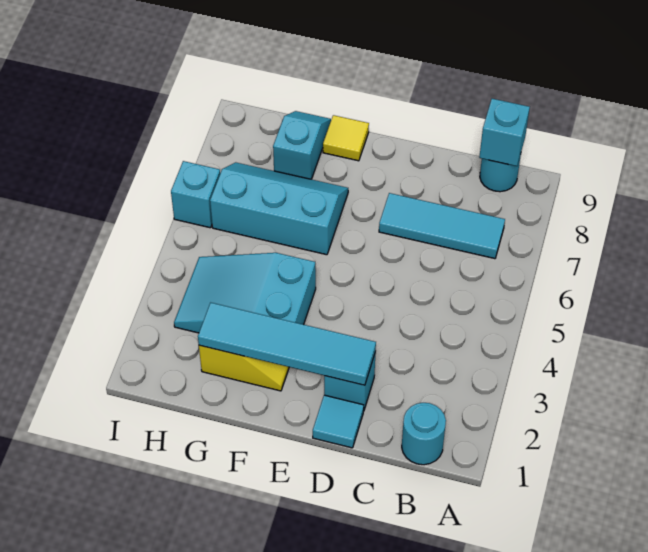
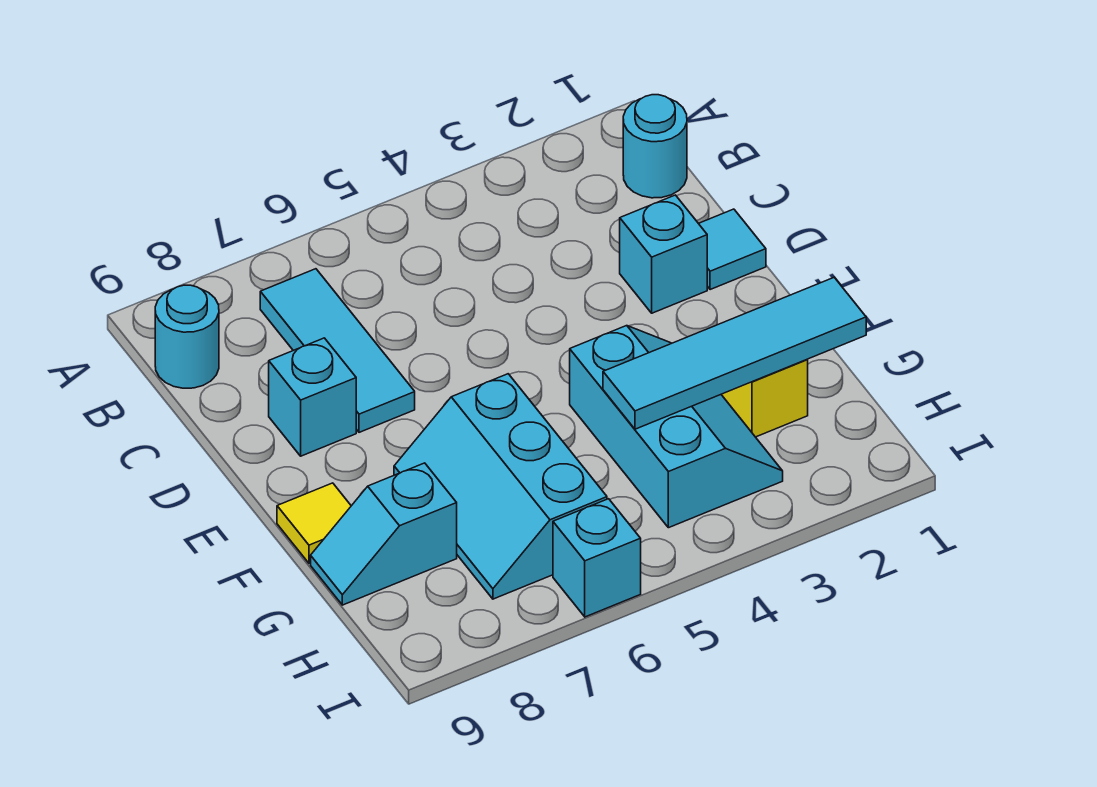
cyan 1x1 brick [479,99,530,166] -> cyan 1x1 brick moved to [269,338,356,456]
cyan 1x4 tile [198,303,376,385] -> cyan 1x4 tile turned to [603,278,866,429]
cyan 2x3 slope [174,253,316,333] -> cyan 2x3 slope turned to [570,326,783,528]

